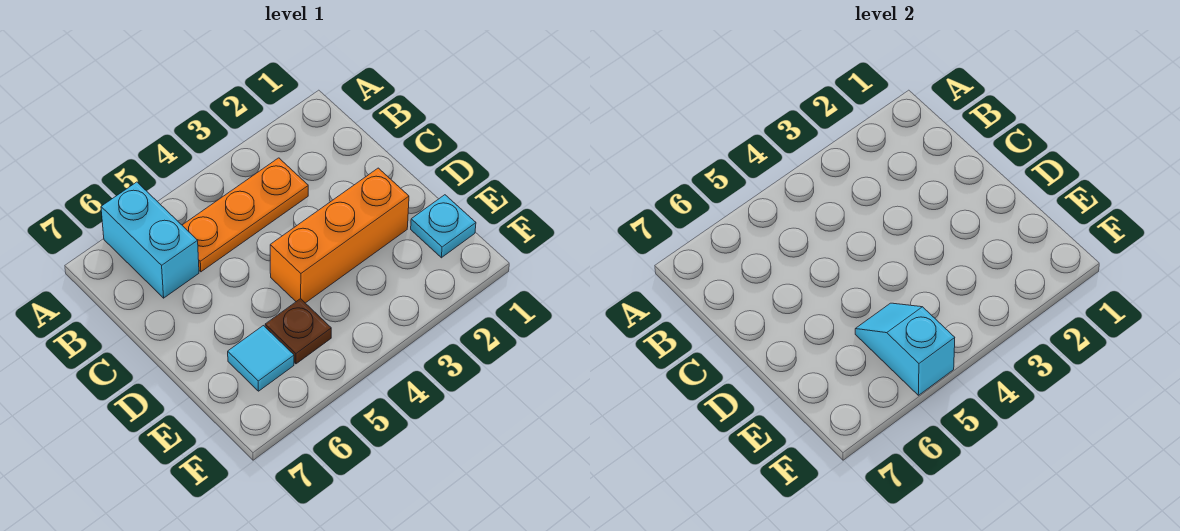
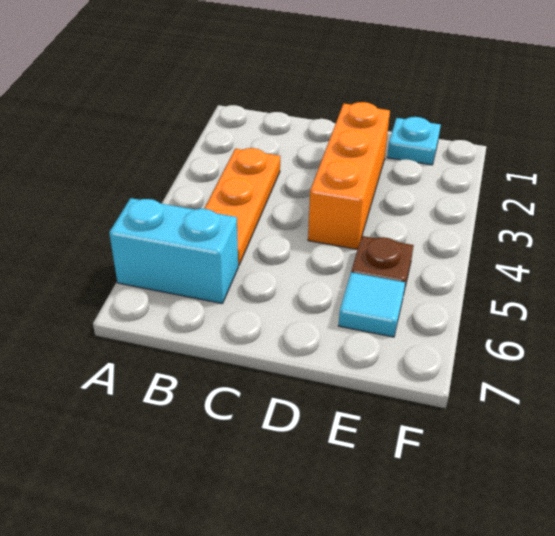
cyan 1x2 slope [855,303,955,395] -> none

